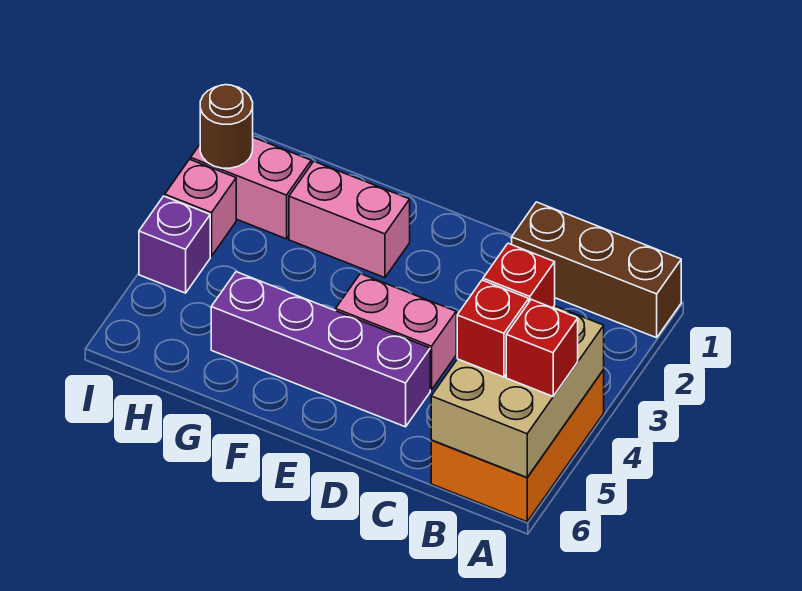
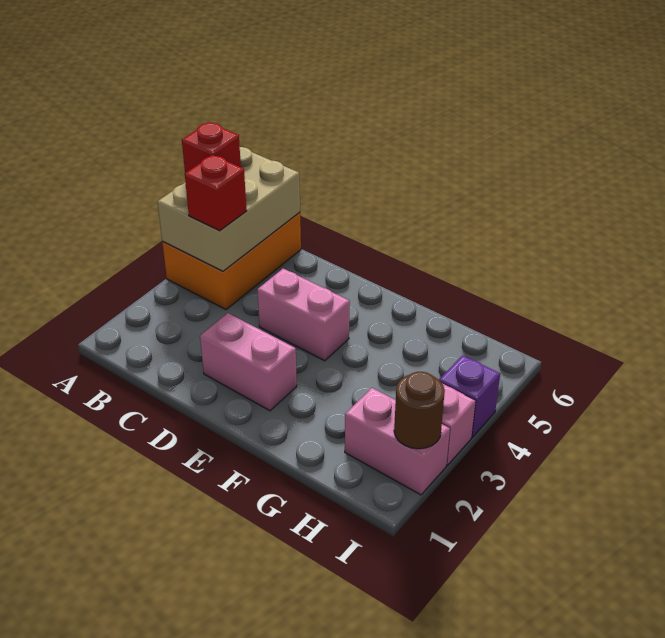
brown 1x3 brick [512,202,681,338] -> none
red 1x1 brick [457,280,529,377] -> none
purple 1x4 brick [211,272,430,427] -> none
pink 1x2 brick [289,162,410,278] -> pink 1x2 brick moved to [200,313,297,411]

